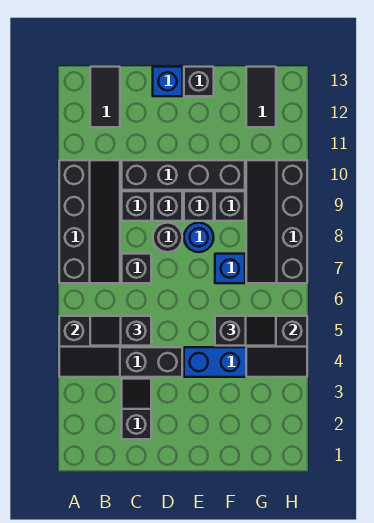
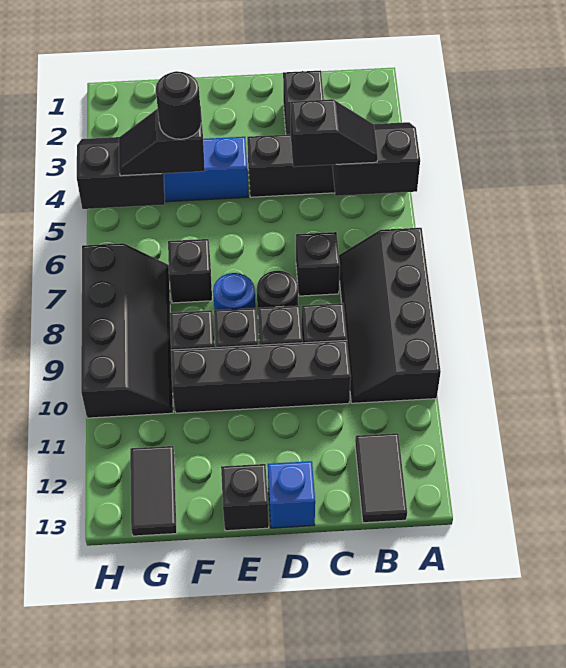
none -> black 1x1 round brick [156,71,201,139]
blue 1x1 brick [215,254,245,283] -> black 1x1 brick [168,239,212,303]

